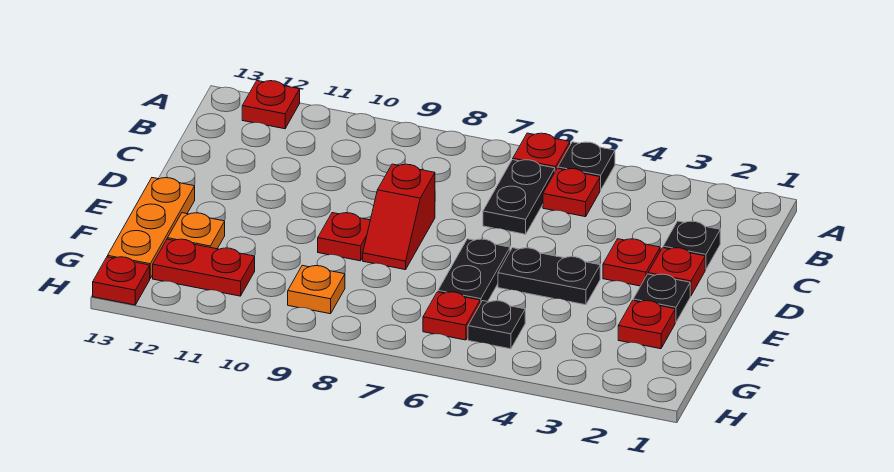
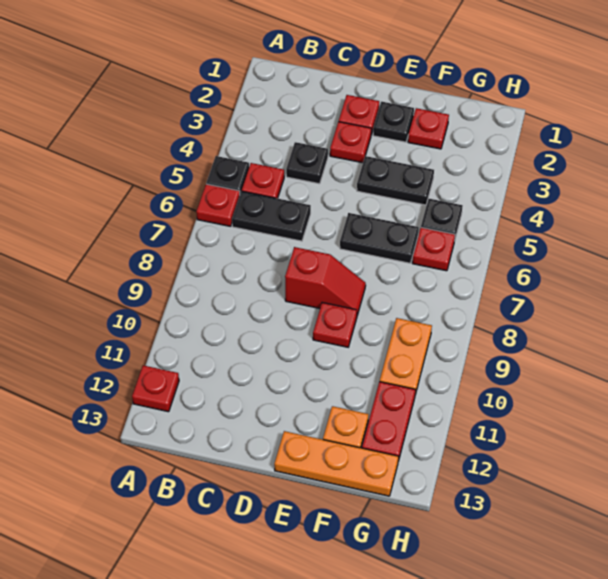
black 1x1 plate [663,221,720,269] -> black 1x1 plate moved to [286,142,328,184]
black 1x2 plate [498,248,600,305] -> black 1x2 plate turned to [357,156,434,205]
orange 1x1 plate [288,265,345,314] -> orange 1x2 plate [380,318,432,395]
red 1x1 plate [93,257,150,305] -> none

